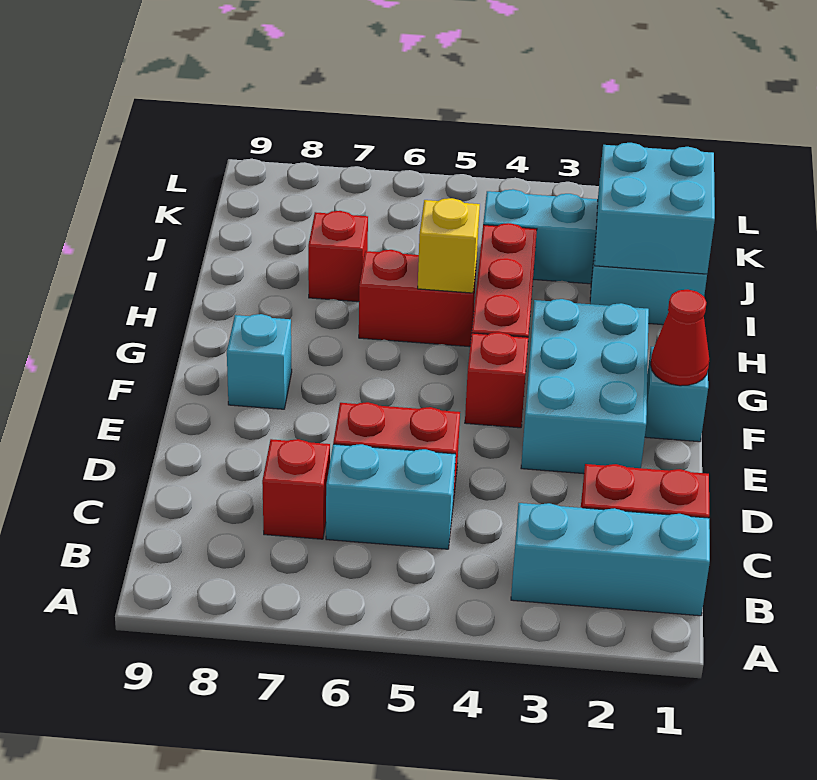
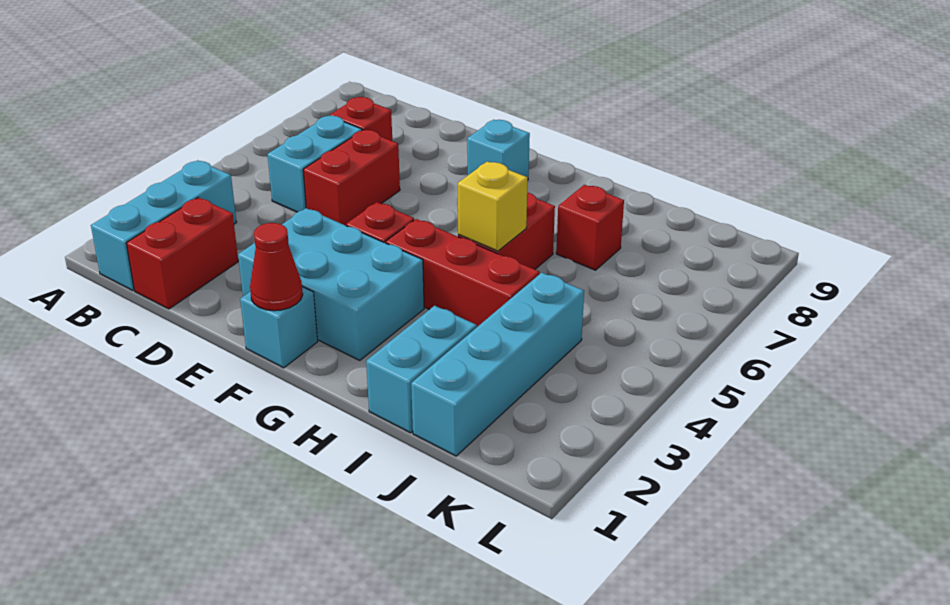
cyan 2x2 brick [595,143,715,274] -> none

